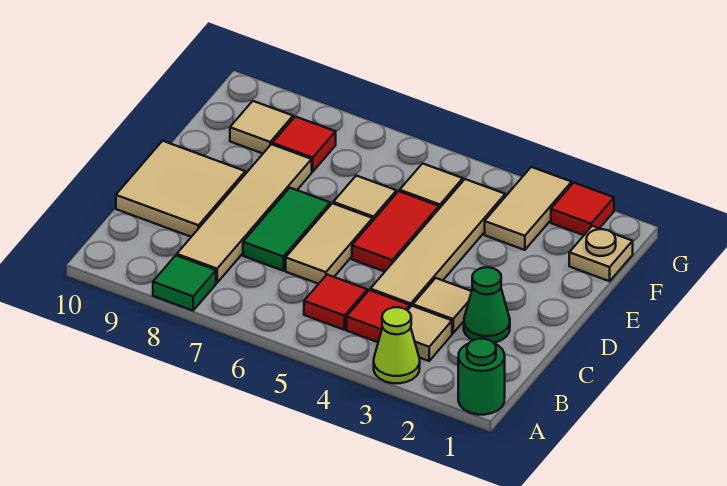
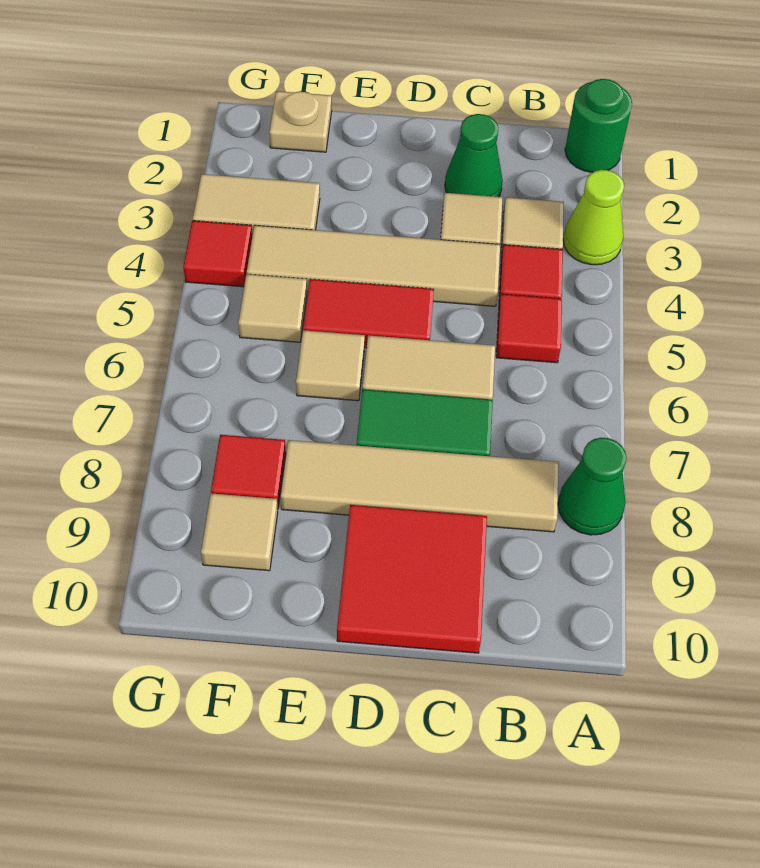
green 1x1 tile [153,255,216,311] -> green 1x1 cone [558,438,627,535]
tan 2x2 tile [116,141,245,237] -> red 2x2 tile [337,505,487,653]
red 1x1 tile [551,183,614,235] -> red 1x1 tile moved to [183,221,252,287]

